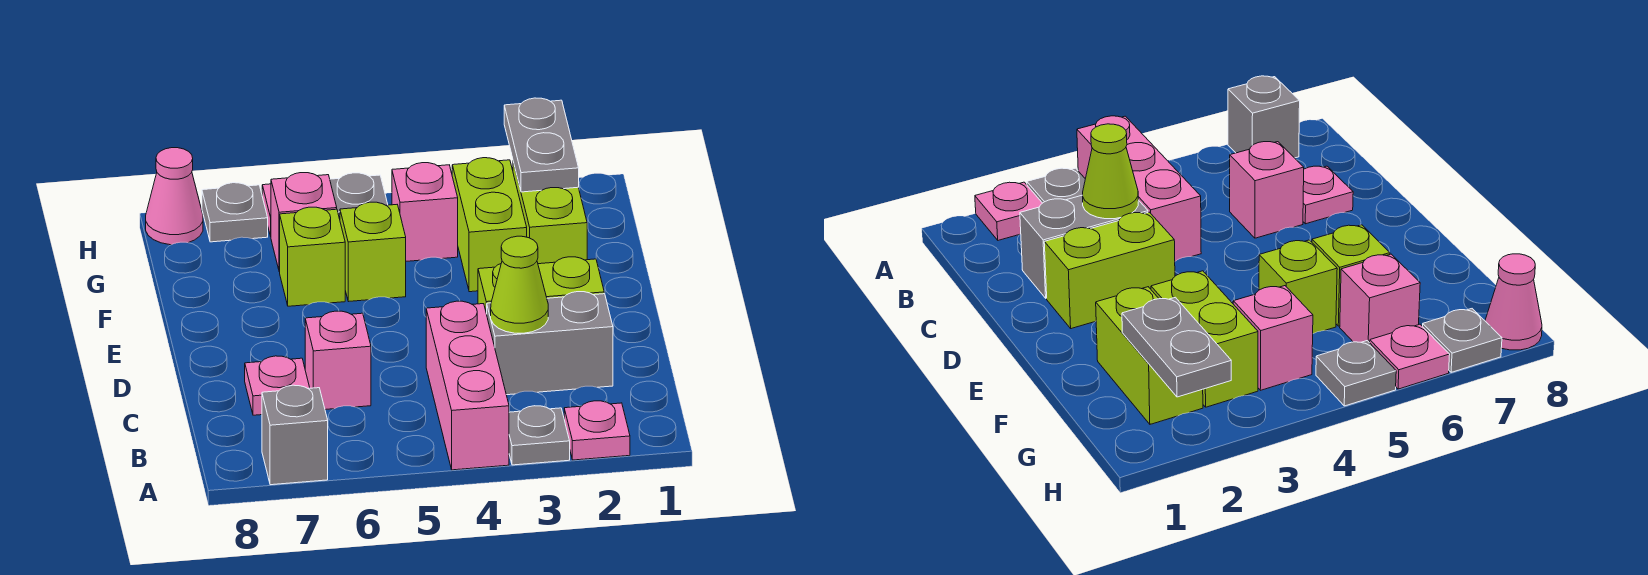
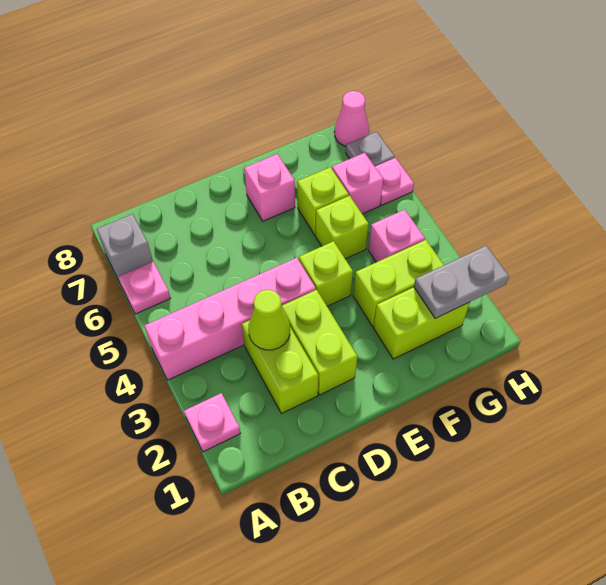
grey 1x1 plate [509,406,570,465] -> none
pink 1x3 brick [426,301,509,470] -> pink 1x4 brick [145,258,316,380]
grey 1x2 brick [487,292,613,395] -> lime 1x2 brick [242,320,318,414]
pink 1x1 brick [305,311,371,410] -> pink 1x1 brick moved to [244,154,295,221]
pink 1x1 plate [245,356,310,415] -> pink 1x1 plate moved to [118,262,170,314]
none -> lime 1x1 brick [299,241,353,306]
grey 1x1 plate [330,173,388,219] -> none

